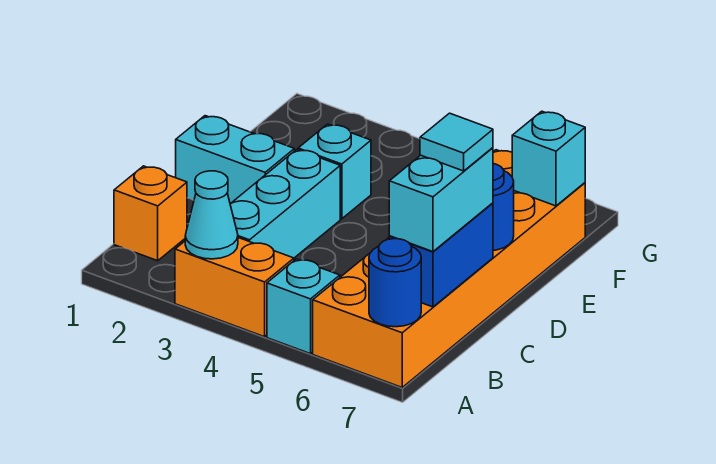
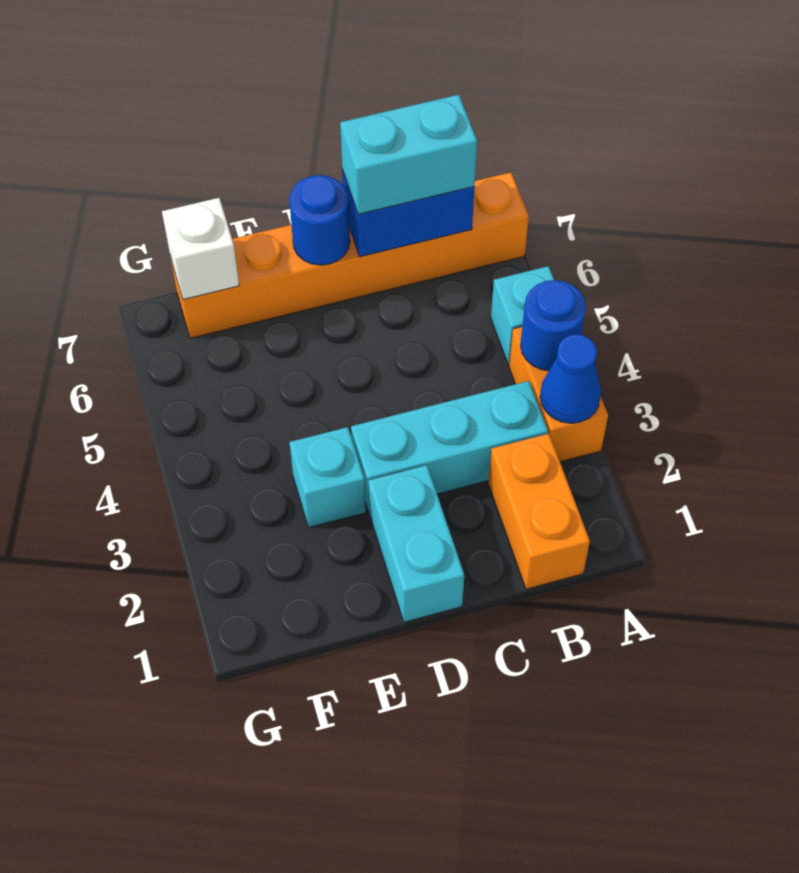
cyan 1x1 cone [185,171,238,259] -> blue 1x1 cone [540,334,601,423]
orange 2x6 brick [313,150,585,387] -> orange 1x6 brick [171,172,529,338]
blue 1x1 round brick [369,239,421,327] -> blue 1x1 round brick moved to [520,280,586,371]
orange 1x1 brick [114,166,187,261] -> orange 1x2 brick [488,434,590,589]
cyan 1x1 tile [420,113,493,171] -> none
cyan 1x1 brick [512,111,585,206] -> white 1x1 brick [162,198,239,299]

